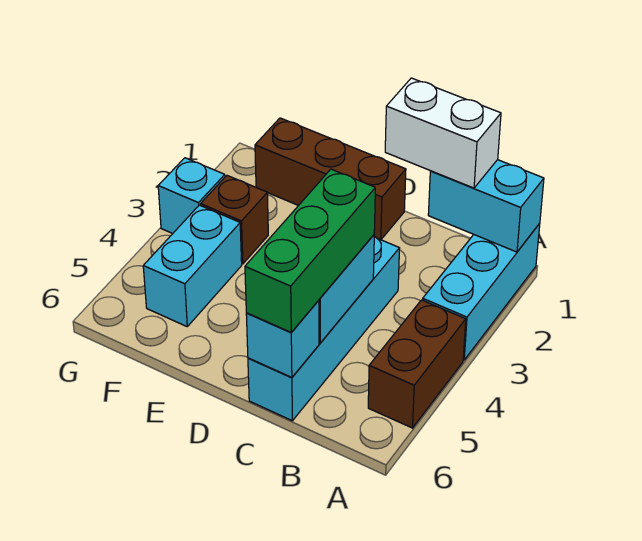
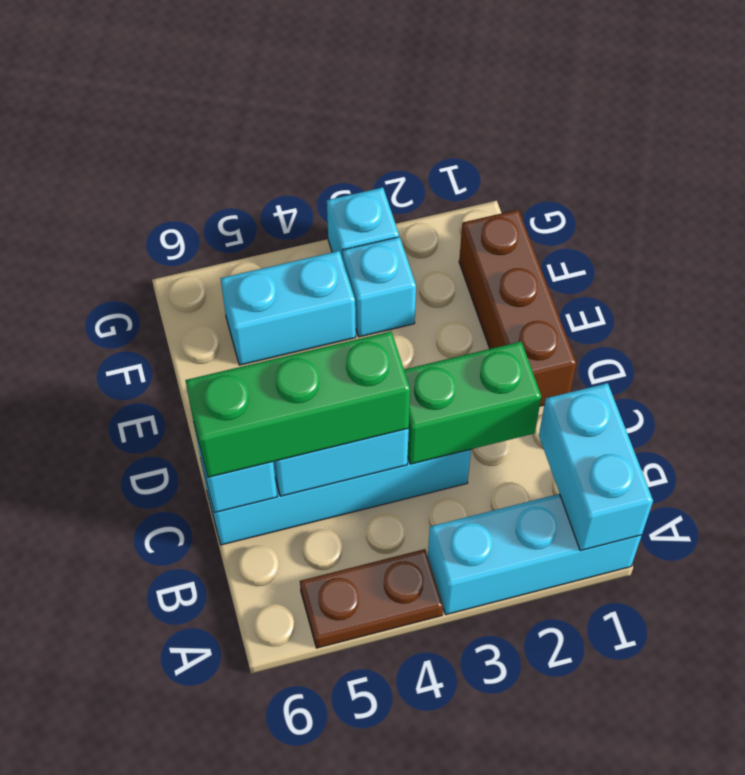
brown 1x2 brick [368,300,466,428] -> brown 1x2 plate [300,549,443,648]
white 1x2 brick [385,78,501,188] -> none
none -> green 1x2 brick [404,341,541,464]
brown 1x1 brick [201,176,268,264] -> cyan 1x1 brick [343,237,416,337]

